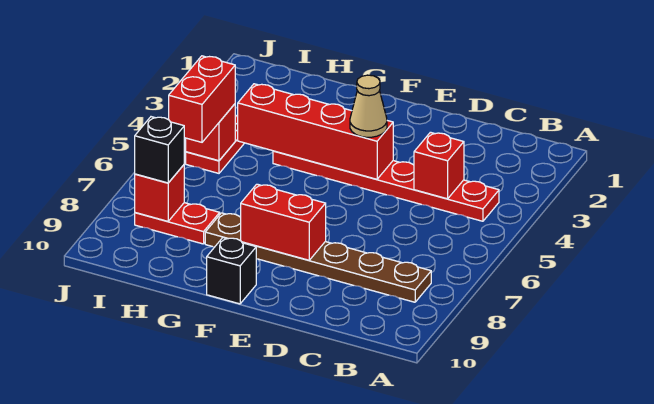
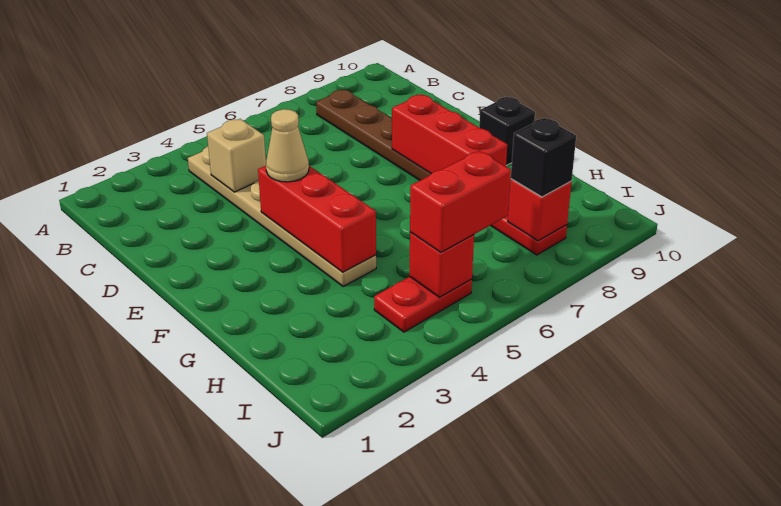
red 1x6 plate [273,151,499,221] -> tan 1x6 plate [188,146,376,287]
red 1x1 brick [414,132,464,199] -> tan 1x1 brick [207,119,266,192]
red 1x4 brick [238,84,393,179] -> red 1x3 brick [258,166,376,272]
red 1x2 brick [241,184,326,260] -> red 1x3 brick [392,94,507,174]

